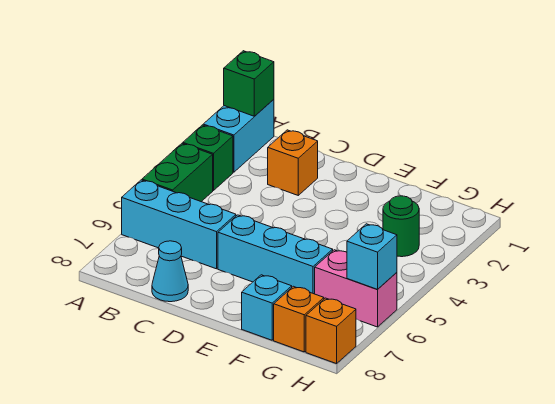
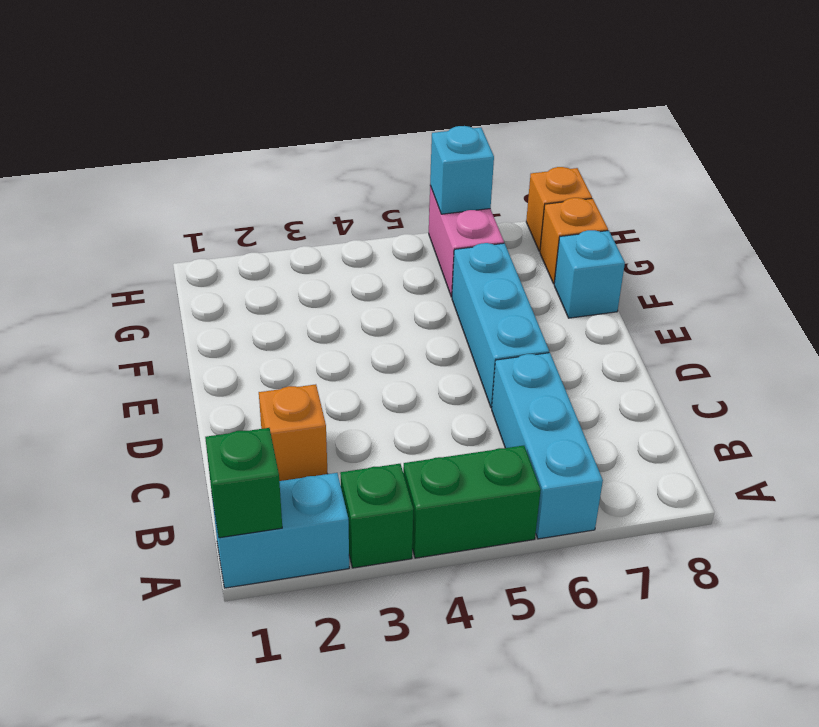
cyan 1x1 cone [152,241,188,302] -> none
green 1x1 round brick [383,196,419,257] -> none

